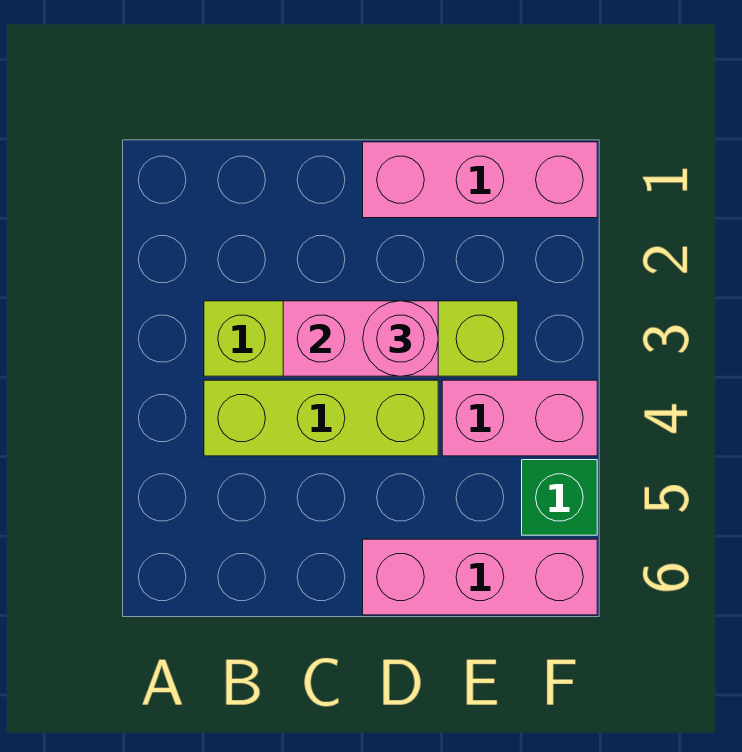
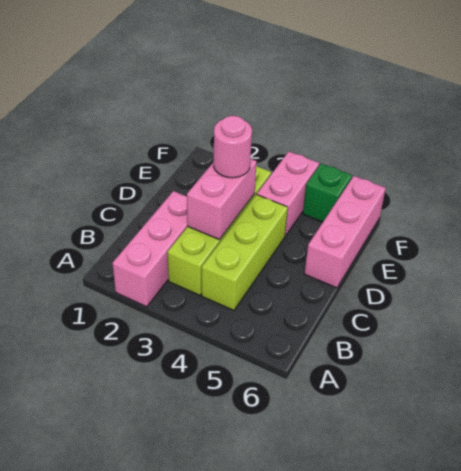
pink 1x3 brick [363,142,597,218] -> pink 1x3 brick moved to [113,191,188,307]

